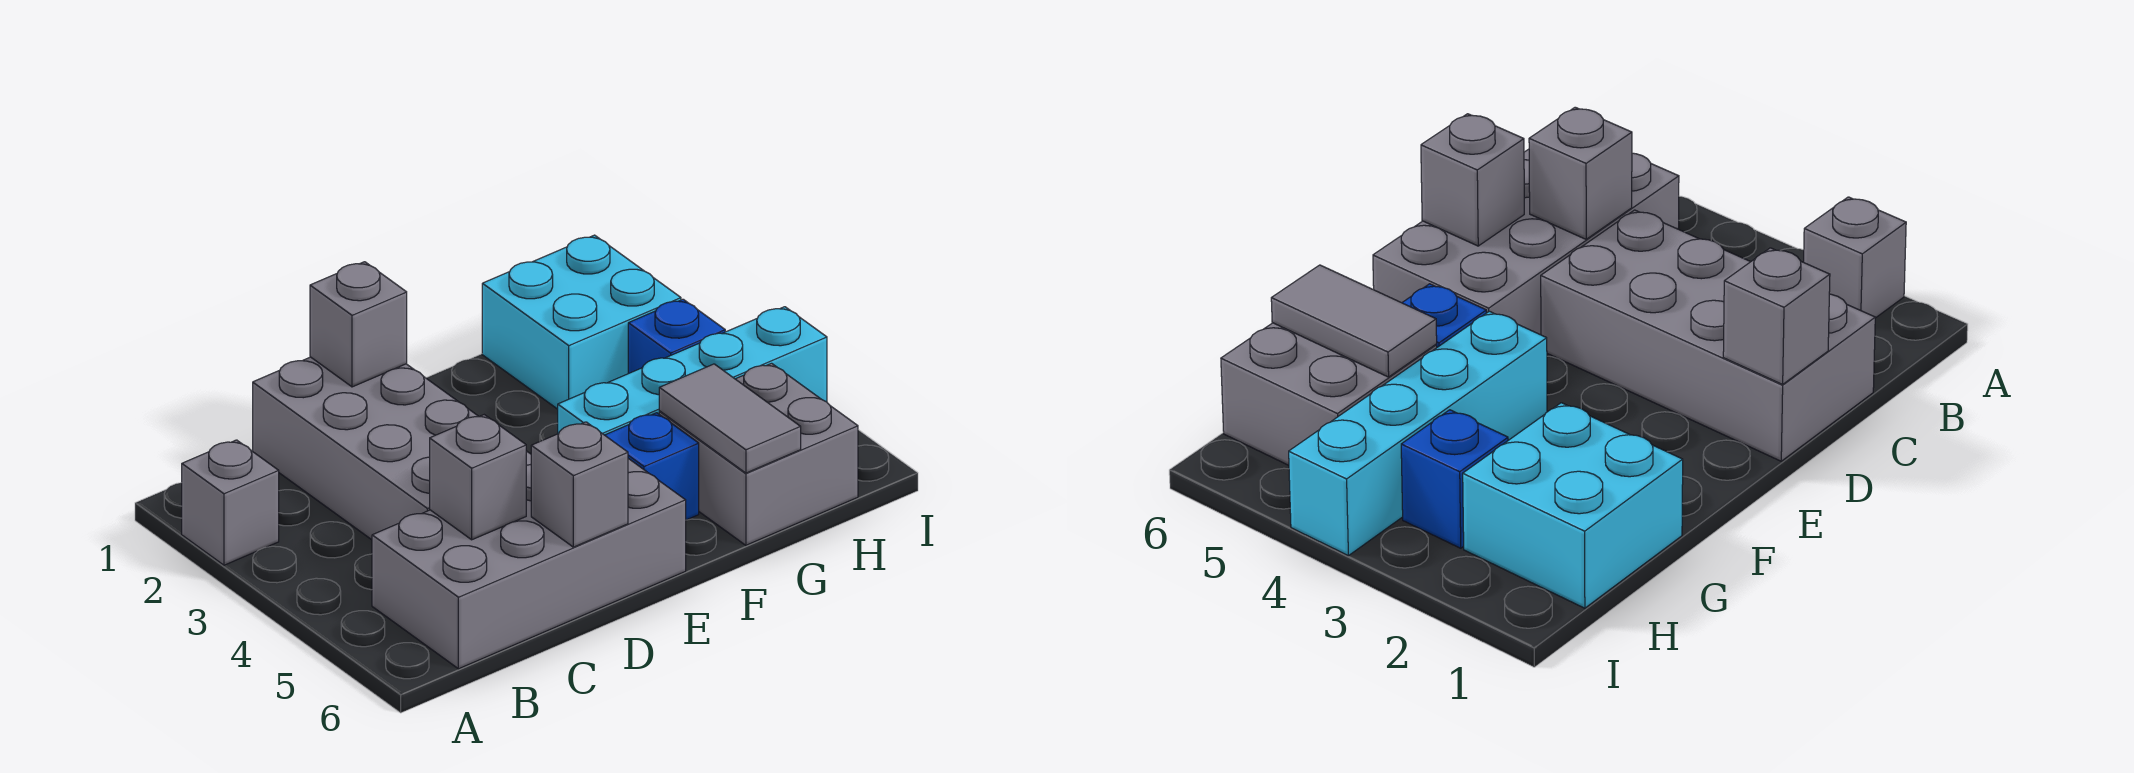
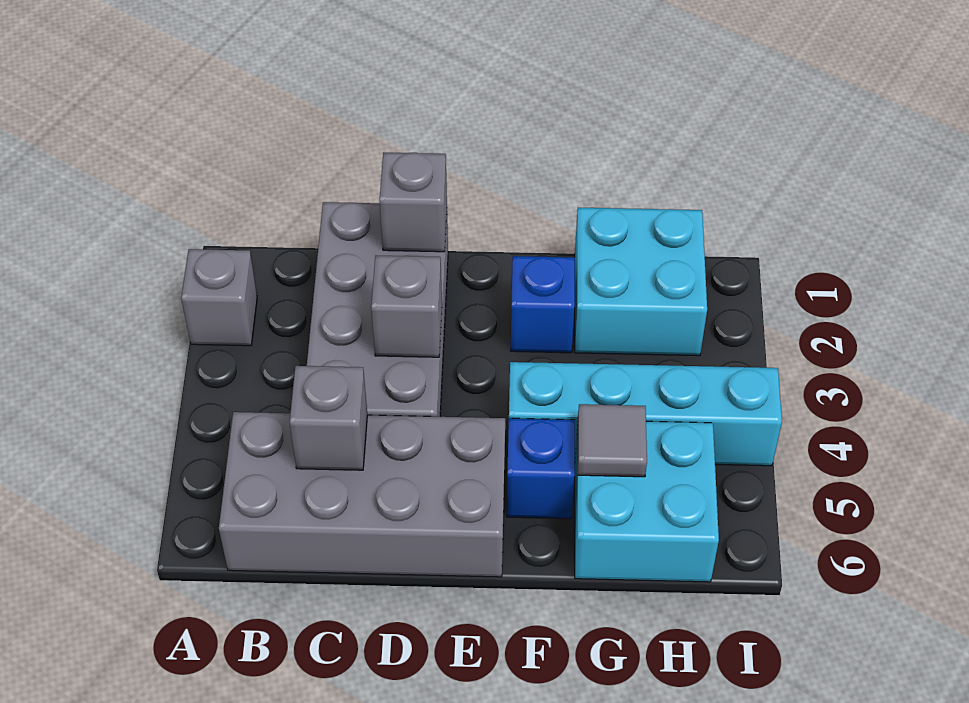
grey 1x1 brick [531,422,628,547] -> grey 1x1 brick moved to [371,255,442,357]
grey 2x2 brick [659,363,858,545] -> cyan 2x2 brick [575,421,719,582]
grey 1x2 tile [659,364,801,473] -> grey 1x1 tile [578,404,647,477]
blue 1x1 brick [628,299,725,374] -> blue 1x1 brick moved to [511,256,575,353]

